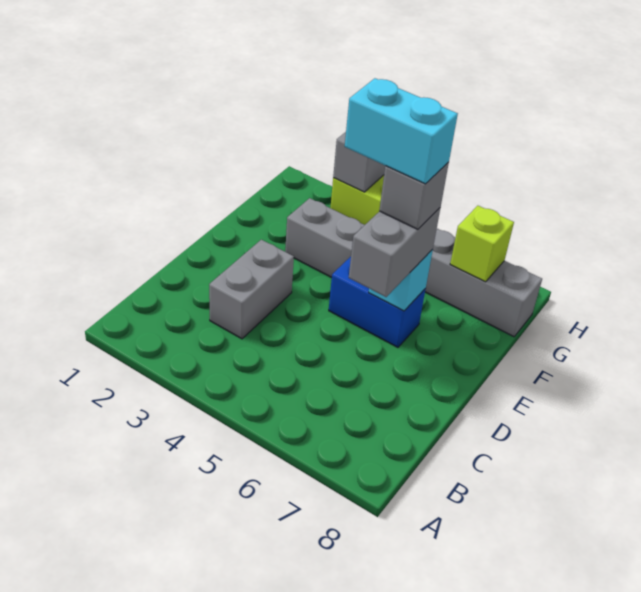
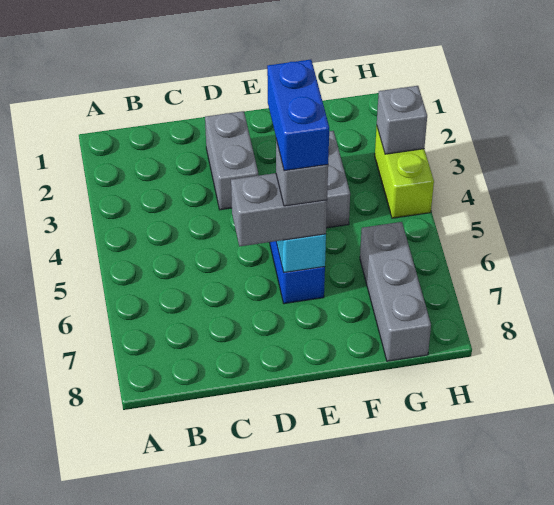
grey 1x2 brick [209,240,294,339] -> grey 1x2 brick turned to [205,111,258,210]
cyan 1x2 brick [345,78,458,184] -> blue 1x2 brick [267,60,329,171]
lime 1x1 brick [450,206,514,282] -> none

